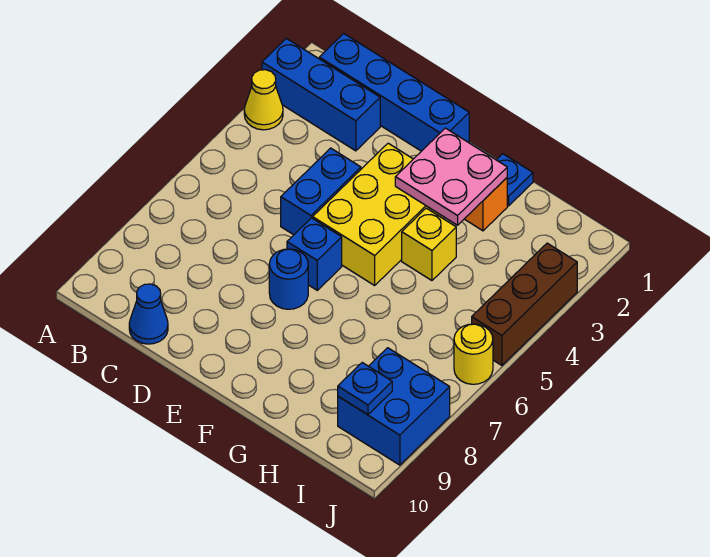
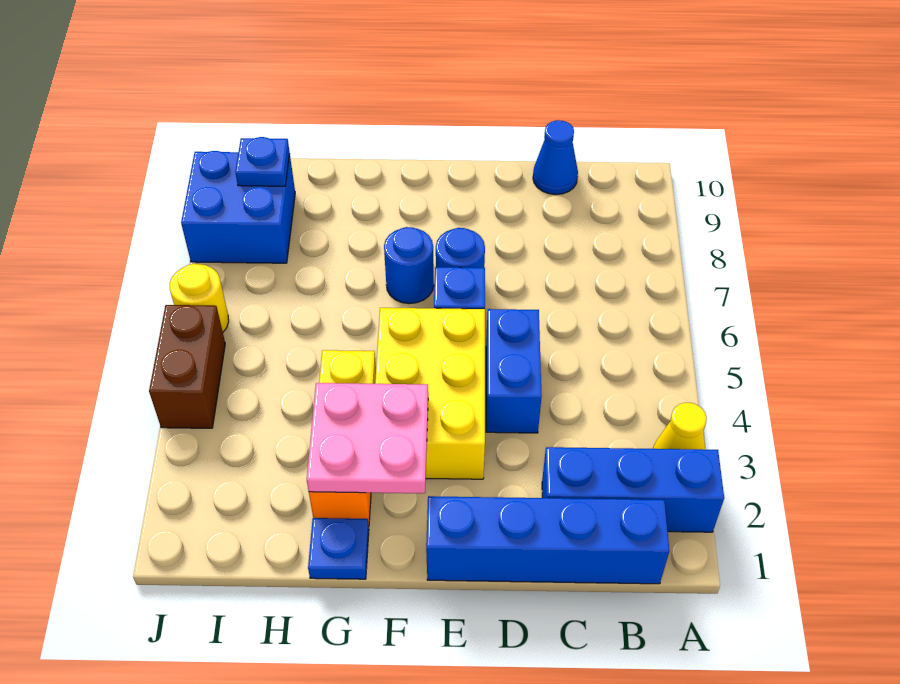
none -> blue 1x1 round brick [384,227,434,304]
brown 1x3 brick [472,243,577,365] -> brown 1x2 brick [149,305,225,428]

